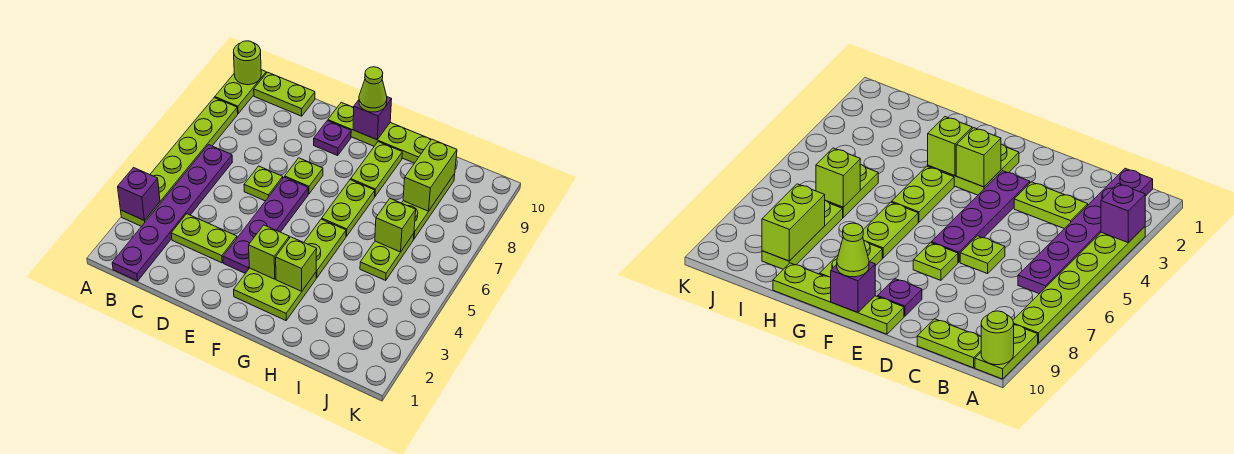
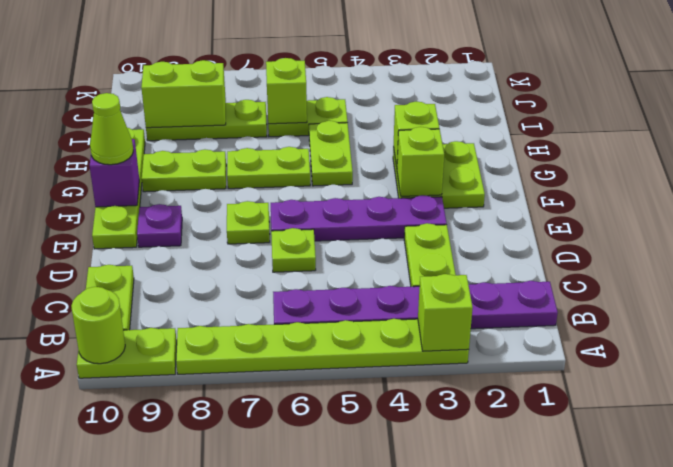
purple 1x1 brick [118,168,160,221] -> lime 1x1 brick [418,274,473,351]
lime 1x2 plate [304,219,346,278] -> lime 1x2 plate turned to [309,121,353,186]

